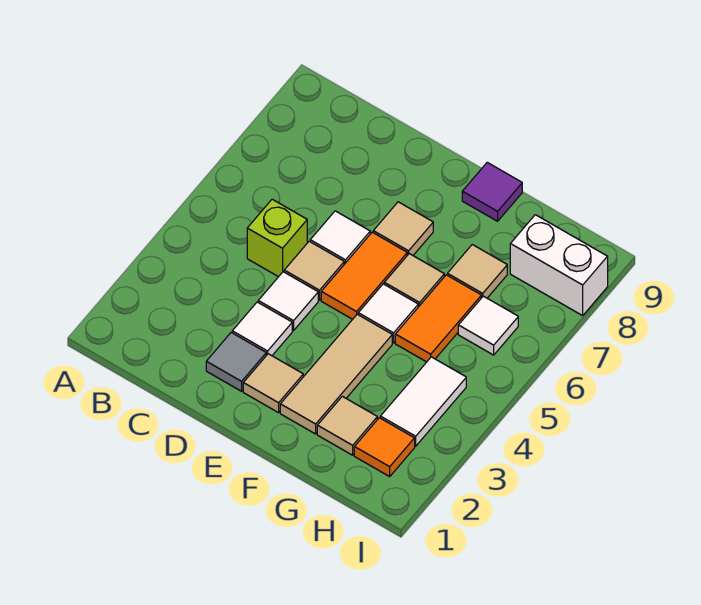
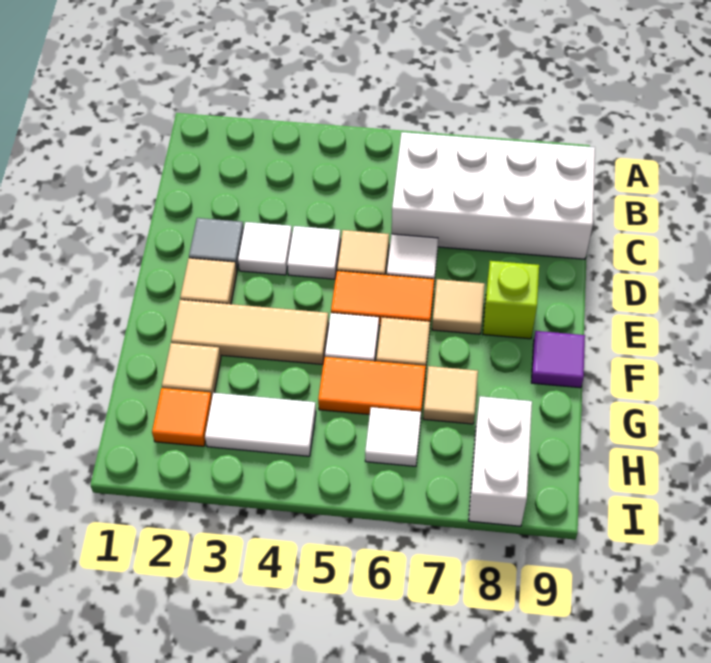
none -> white 2x4 brick [392,132,595,259]
lime 1x1 brick [247,199,307,277] -> lime 1x1 brick moved to [483,261,539,339]

